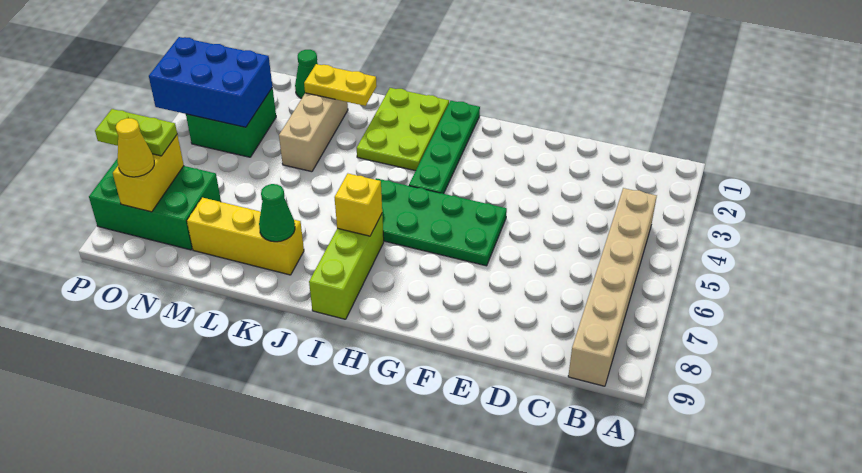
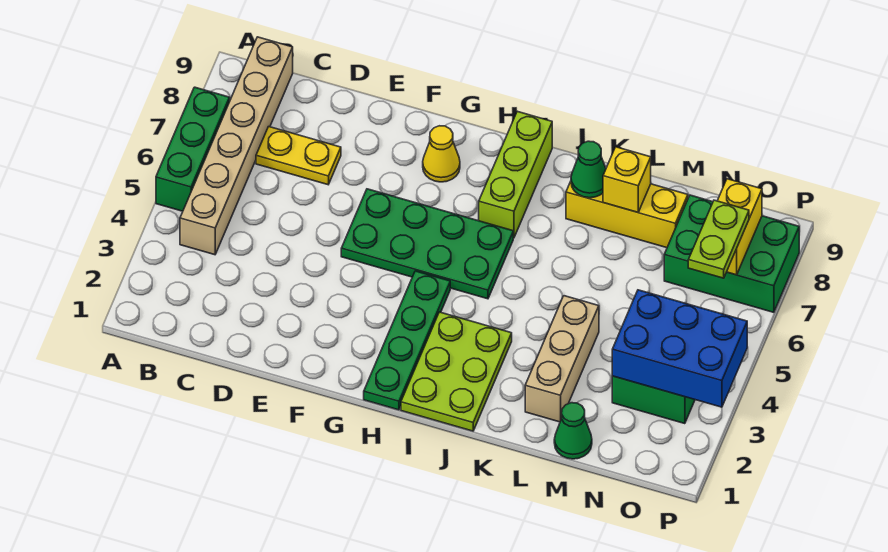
none -> green 1x3 brick [156,87,230,211]
yellow 1x1 brick [335,174,382,236] -> yellow 1x1 brick moved to [603,147,651,212]
yellow 1x2 plate [304,64,377,106] -> yellow 1x2 plate moved to [256,127,341,185]
lime 1x2 plate [95,109,177,156] -> lime 1x2 plate turned to [688,200,749,278]
yellow 1x1 cone [116,118,154,177] -> yellow 1x1 cone moved to [423,126,460,182]

